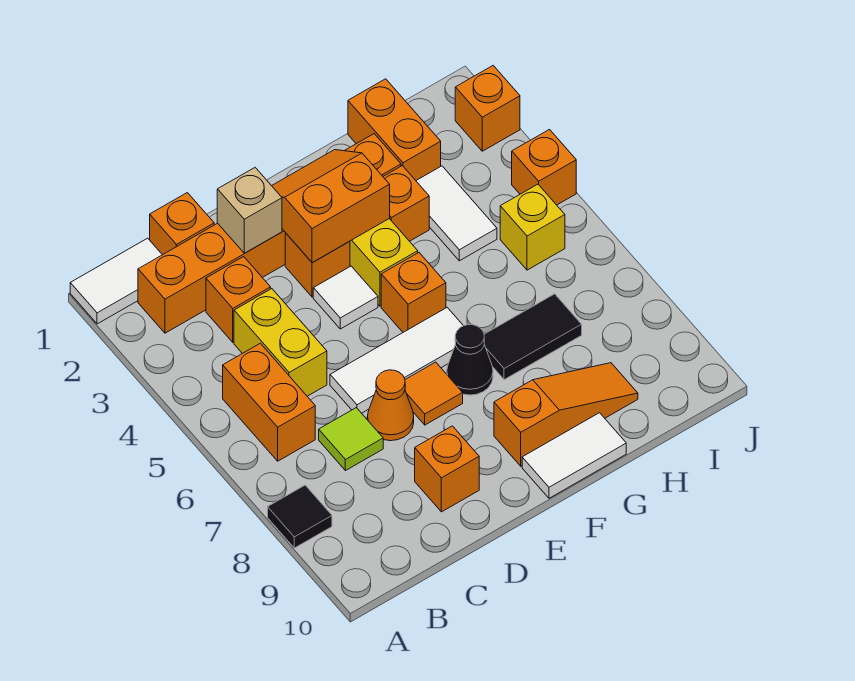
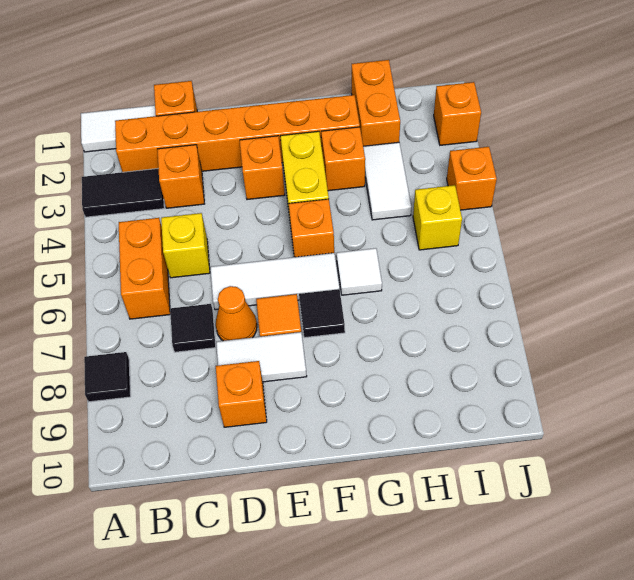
yellow 1x2 brick [234,289,327,396] -> yellow 1x1 brick [161,213,210,278]
lime 1x1 tile [319,408,383,471] -> black 1x1 tile [170,304,216,352]
tan 1x1 brick [217,168,282,253] -> none
orange 2x2 slope [272,150,390,263] -> none
white 1x1 tile [313,266,378,329] -> white 1x1 tile moved to [337,248,382,295]
black 1x1 cone [447,325,493,395] -> black 1x1 tile [299,289,345,338]
orange 1x3 slope [494,363,638,466] -> none
white 1x2 tile [522,413,626,498] -> white 1x2 tile moved to [216,332,307,382]
black 1x2 tile [484,294,582,380] -> black 1x2 tile moved to [82,169,164,217]

